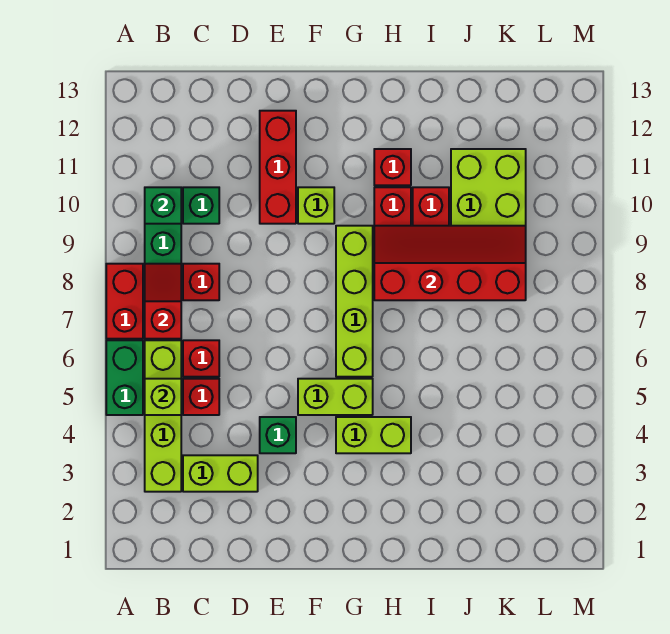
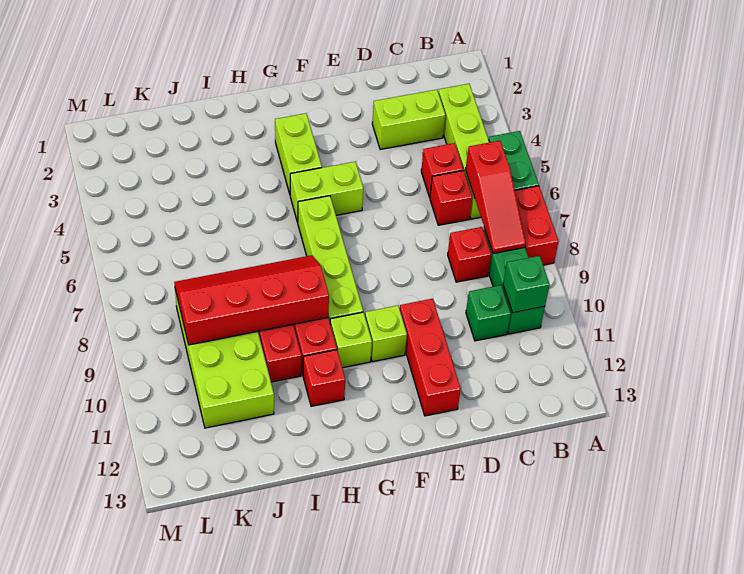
lime 1x1 brick [145,379,181,415] -> lime 1x1 brick moved to [330,312,372,368]
red 1x2 slope [145,264,181,339] -> red 1x3 slope [465,141,526,254]
green 1x1 brick [260,417,296,453] -> none
lime 1x2 brick [336,417,411,453] -> lime 1x2 brick turned to [275,113,322,194]
red 2x4 slope [374,226,526,300] -> red 2x4 slope turned to [174,255,329,345]

